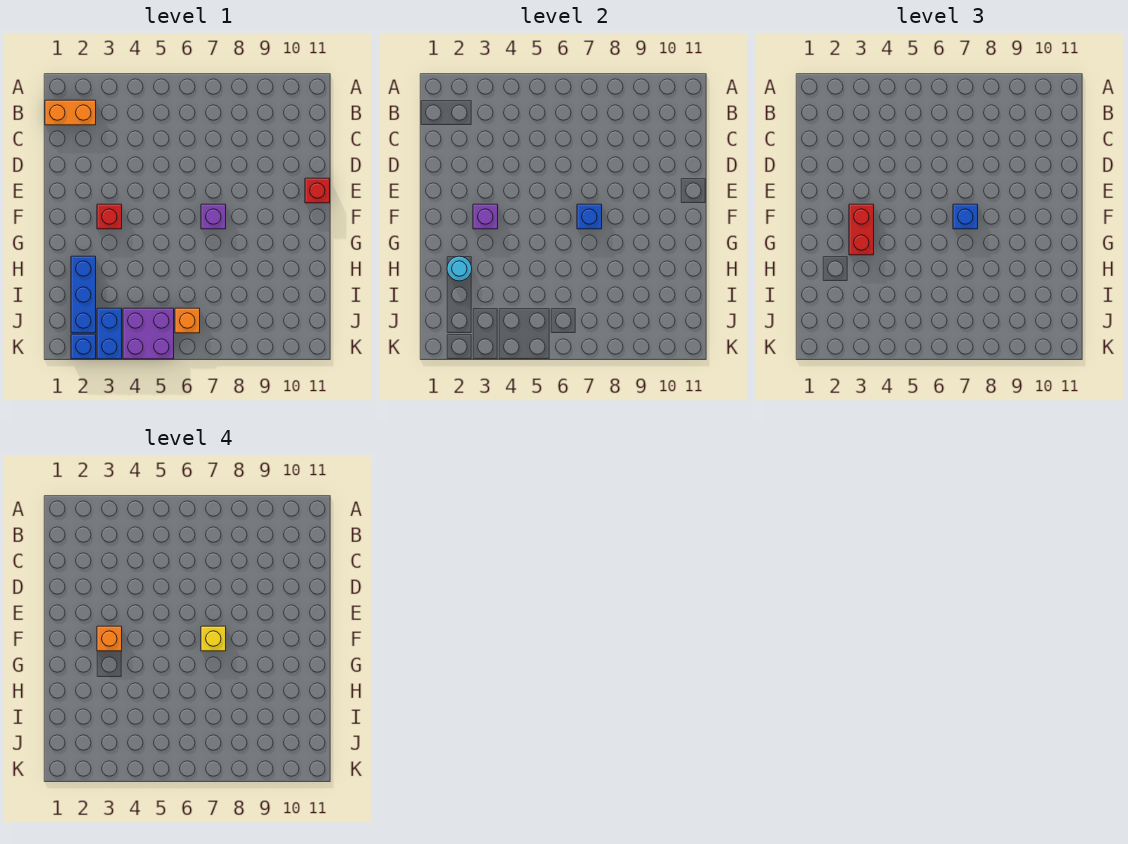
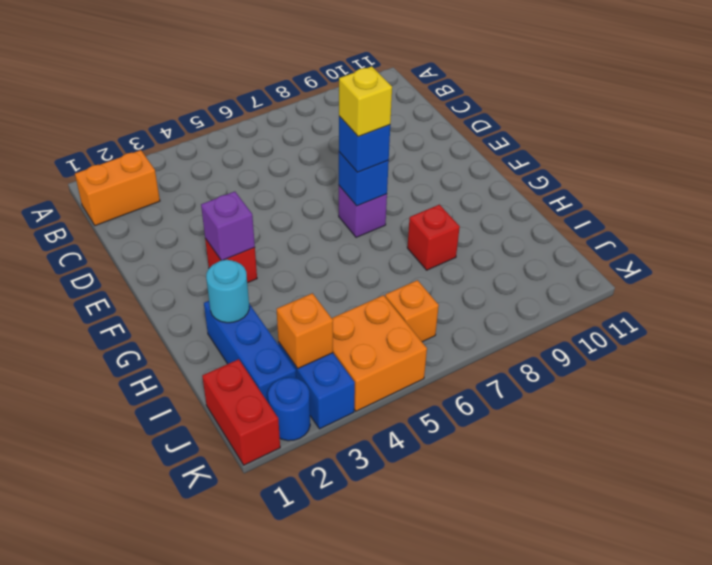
red 1x1 brick [305,178,330,203] -> red 1x1 brick moved to [407,205,460,270]
red 1x2 brick [849,204,874,255] -> red 1x2 brick moved to [202,359,280,465]
orange 1x1 brick [97,626,122,651] -> orange 1x1 brick moved to [277,293,333,368]
purple 2x2 brick [123,308,174,359] -> orange 2x2 brick [332,295,427,411]
blue 1x1 brick [71,334,96,359] -> blue 1x1 round brick [268,377,310,441]

